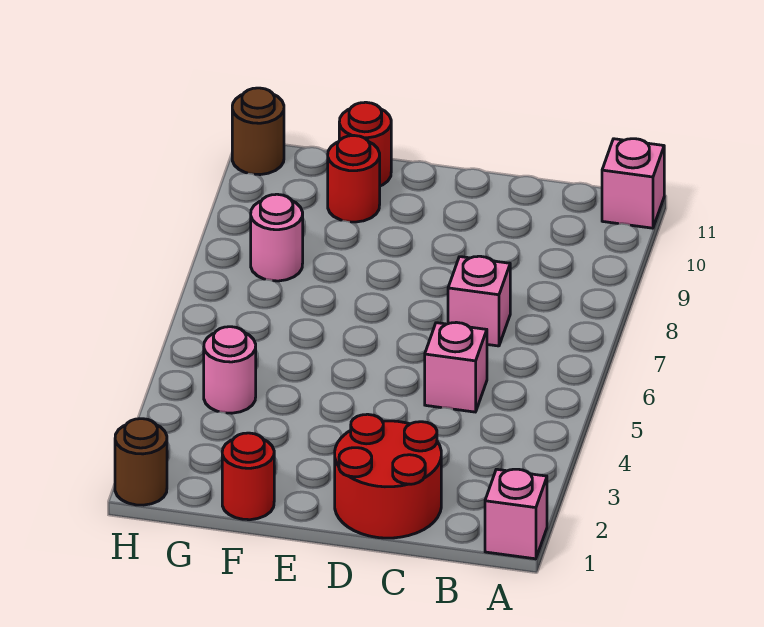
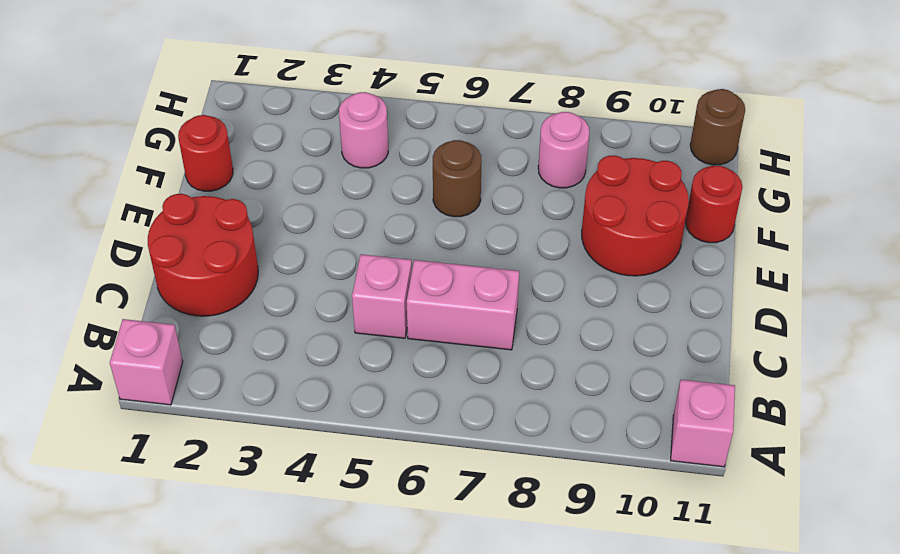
pink 1x1 brick [448,256,510,346] -> pink 1x2 brick [407,260,519,350]
red 1x1 round brick [328,136,380,222] -> red 2x2 round brick [582,155,689,276]
brown 1x1 round brick [115,419,167,505] -> brown 1x1 round brick moved to [433,140,482,217]

